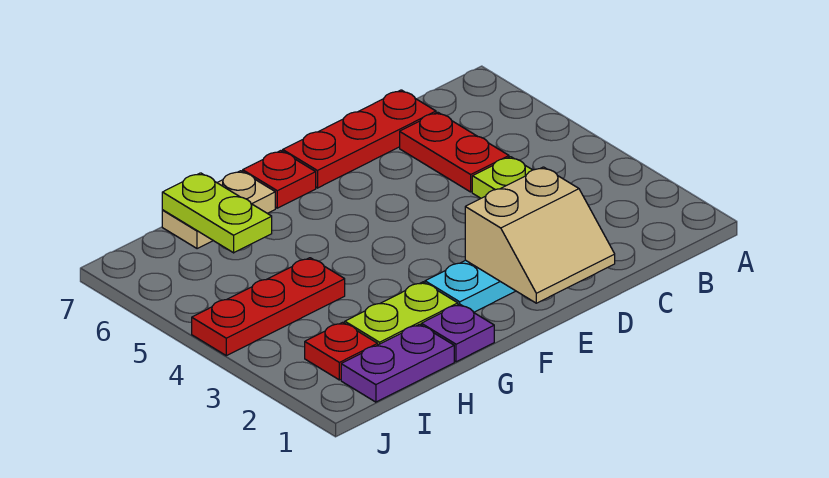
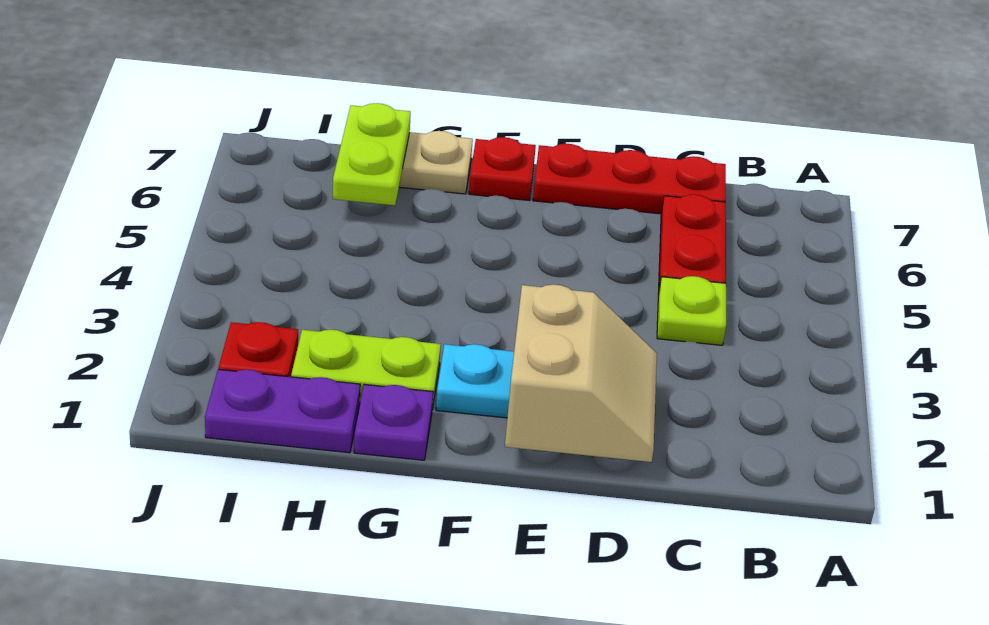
tan 2x2 slope [465,167,615,303] -> tan 2x2 slope turned to [505,284,657,462]
red 1x3 plate [192,258,345,356] -> none

